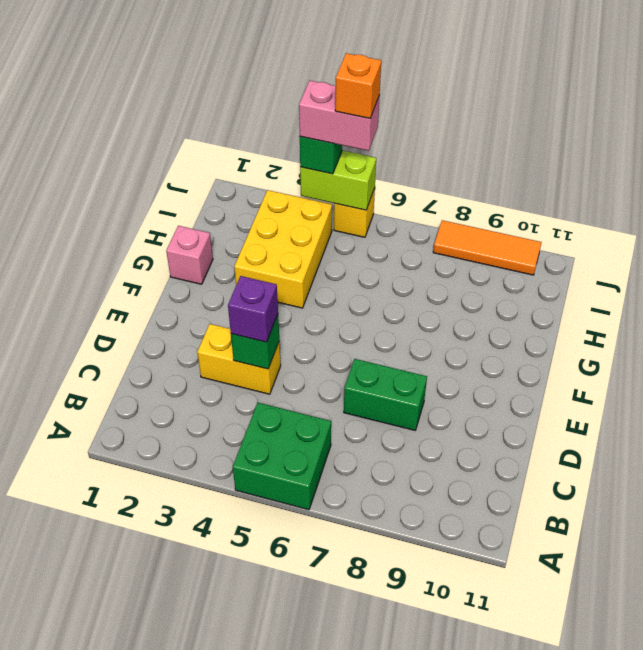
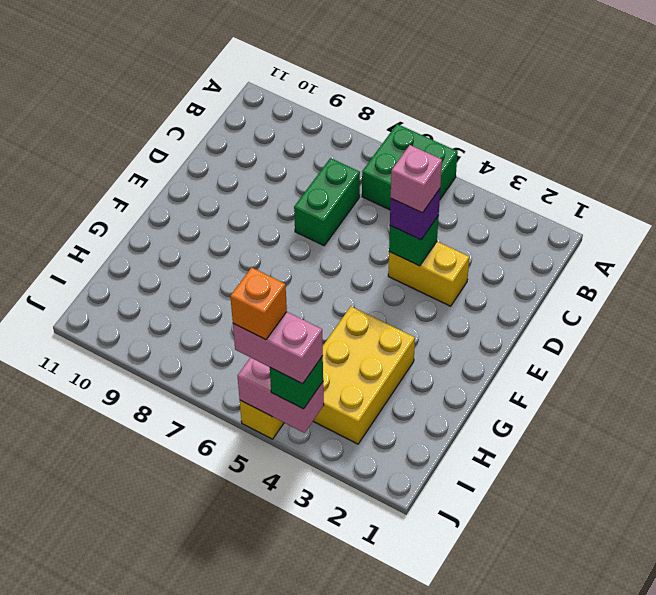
green 1x2 brick [344,359,427,430] -> green 1x2 brick turned to [294,158,360,246]
pink 1x1 brick [166,226,213,284] -> pink 1x1 brick moved to [391,145,442,213]
lime 1x2 brick [300,151,376,210] -> pink 1x2 brick [238,358,324,433]
orange 1x3 tile [433,220,542,275] -> none

